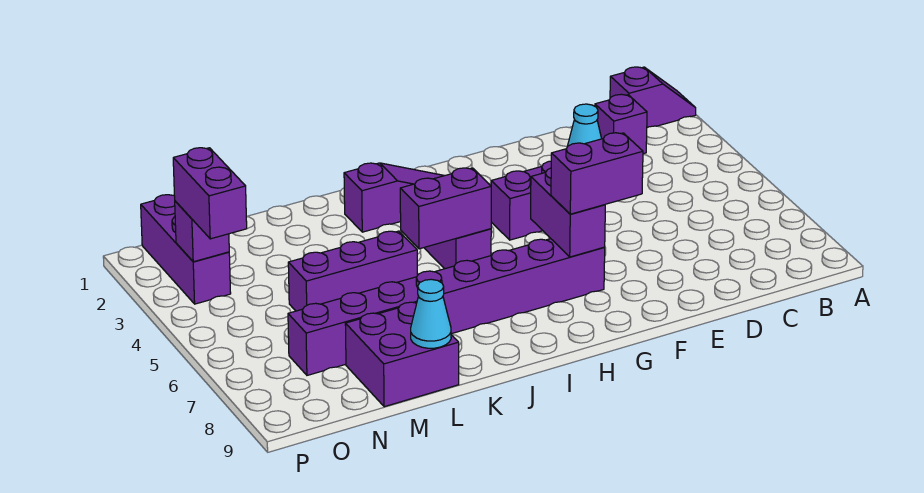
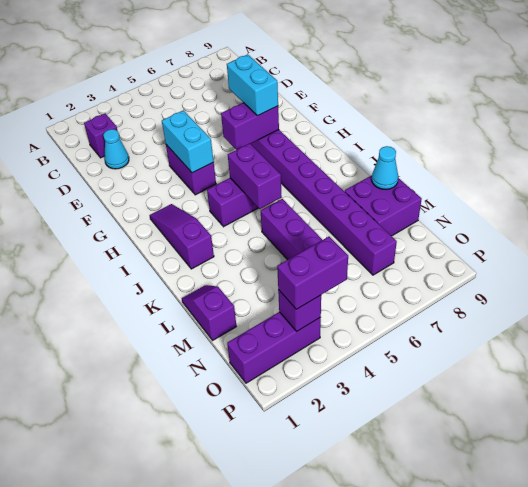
purple 1x2 slope [610,67,696,128] -> purple 1x2 slope moved to [182,285,236,340]
none -> cyan 1x2 brick [162,110,214,173]
purple 1x2 brick [551,133,643,214] -> cyan 1x2 brick [227,54,278,116]

